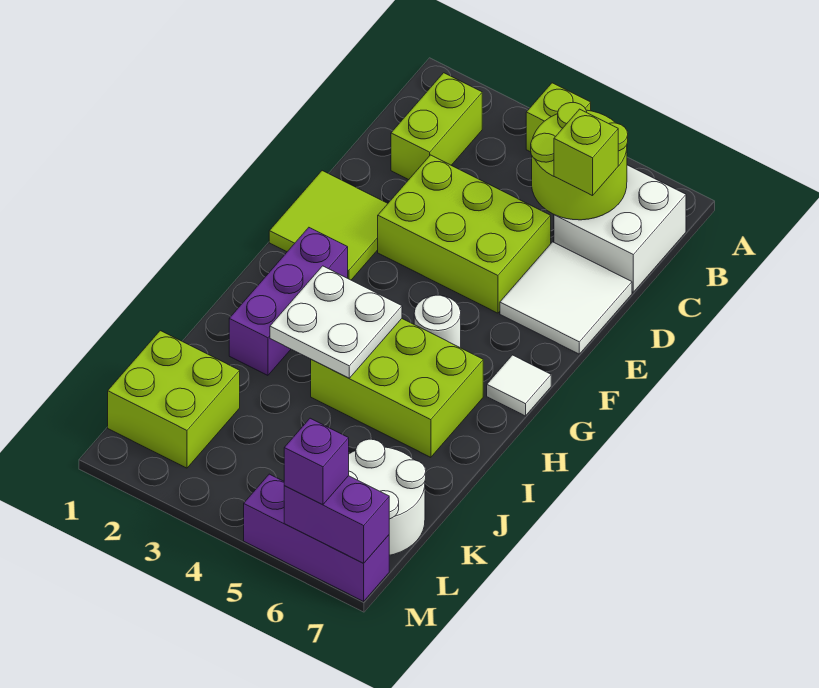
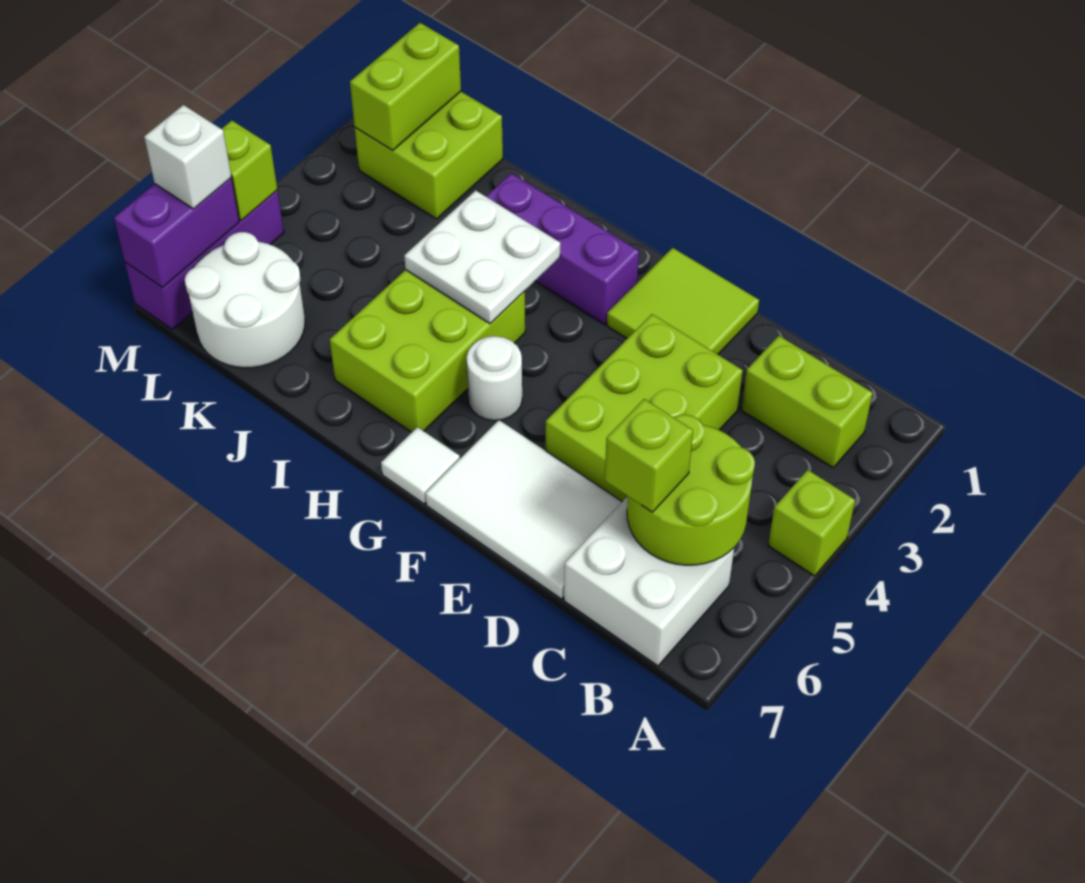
white 2x2 tile [500,242,632,354] -> white 2x3 tile [425,420,622,599]
none -> lime 1x2 brick [350,23,461,150]
none -> lime 1x1 brick [222,121,277,221]
purple 1x1 brick [284,418,349,505] -> white 1x1 brick [144,105,231,209]

